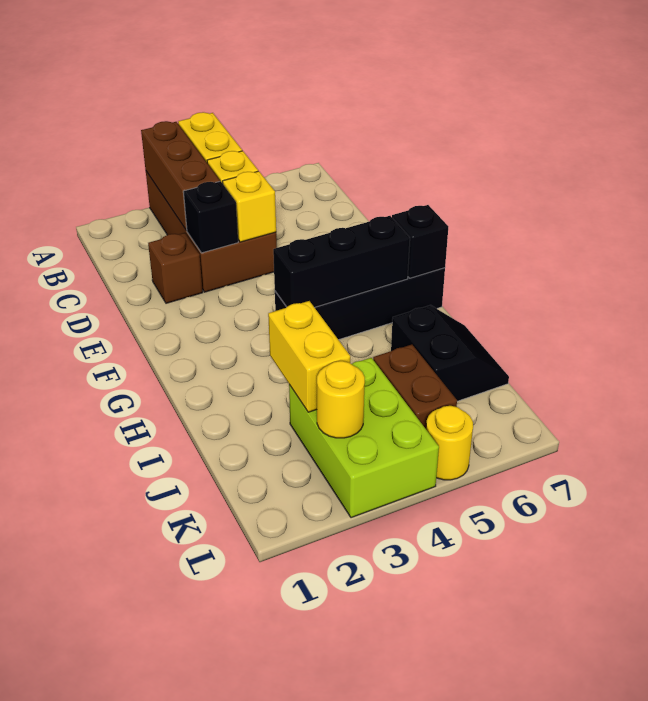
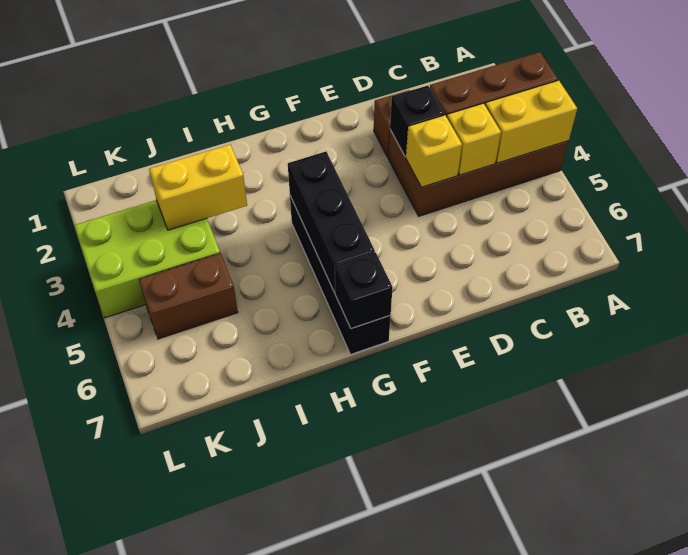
black 2x2 slope [391,305,509,401] -> none
yellow 1x1 round brick [317,361,365,438] -> none
yellow 1x1 round brick [426,406,473,480] -> none

